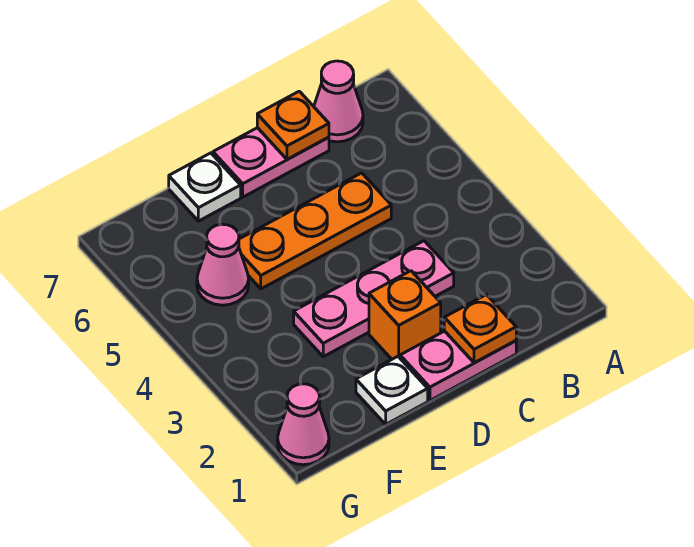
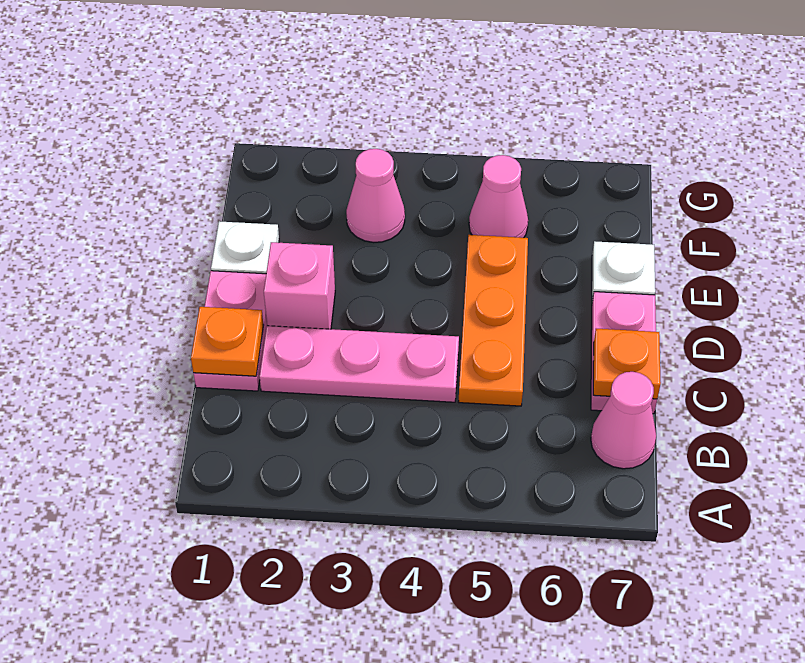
pink 1x3 plate [294,241,454,357] -> pink 1x3 plate turned to [260,326,459,402]
orange 1x1 brick [369,271,441,359] -> pink 1x1 brick [264,242,335,329]
pink 1x1 cone [278,384,329,465] -> pink 1x1 cone moved to [346,149,405,242]

